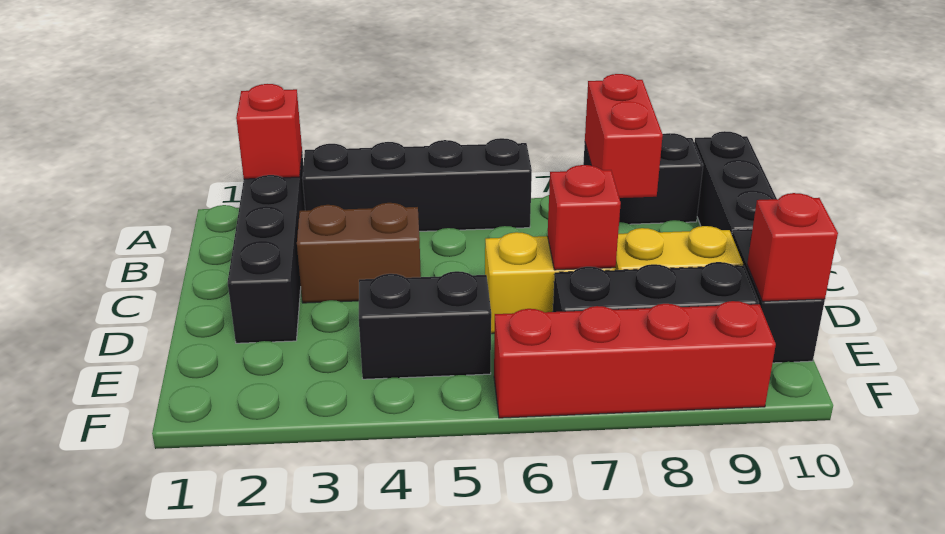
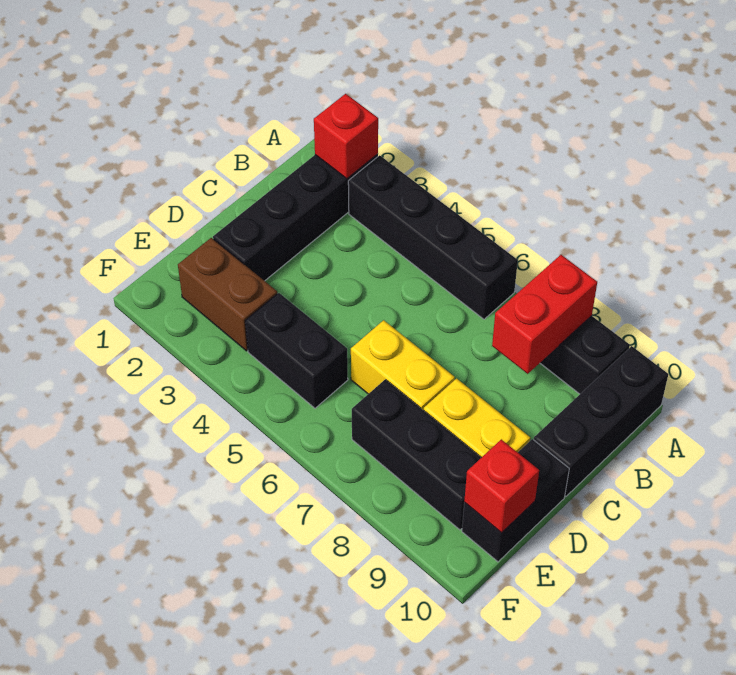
brown 1x2 brick [297,203,421,303] -> brown 1x2 brick moved to [178,238,277,351]
red 1x1 brick [548,165,621,270] -> none
red 1x4 brick [494,301,776,418] -> none

